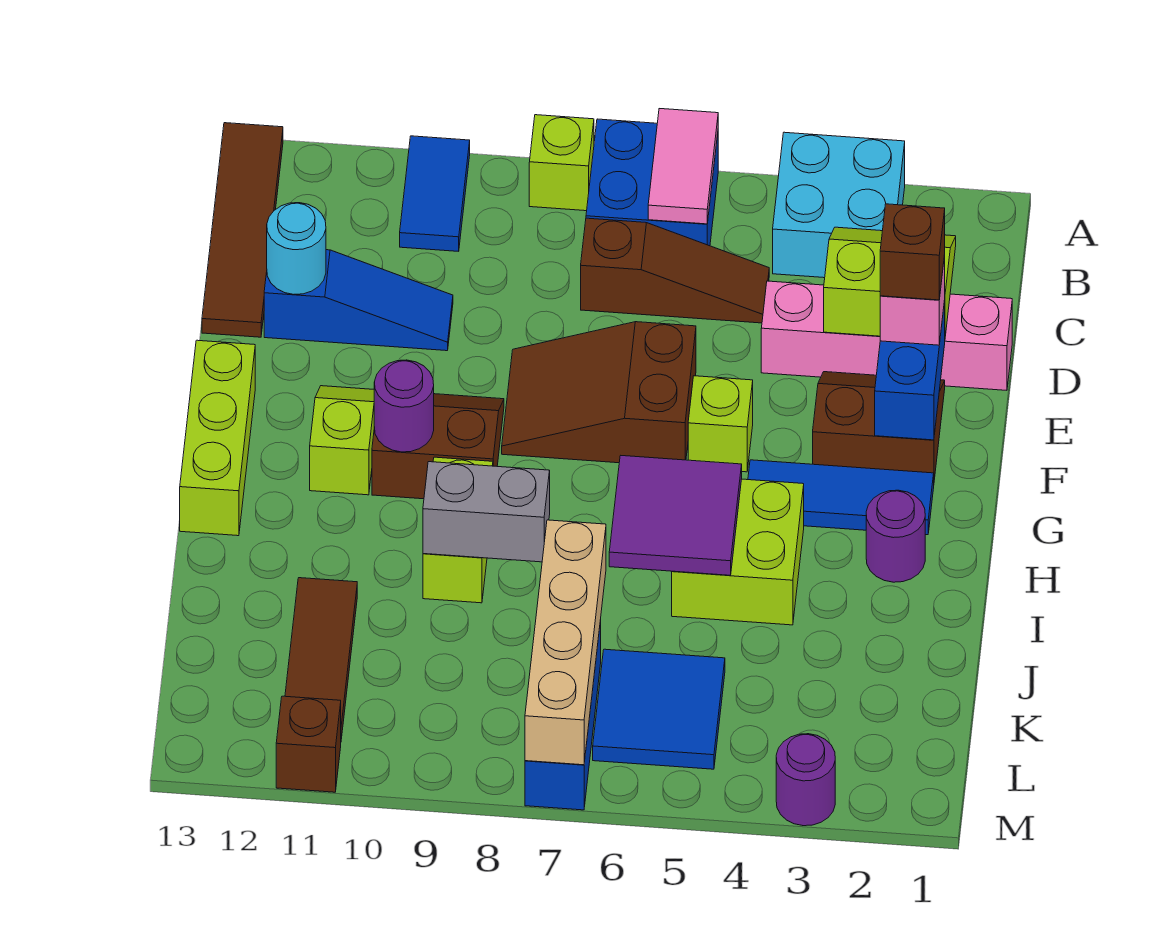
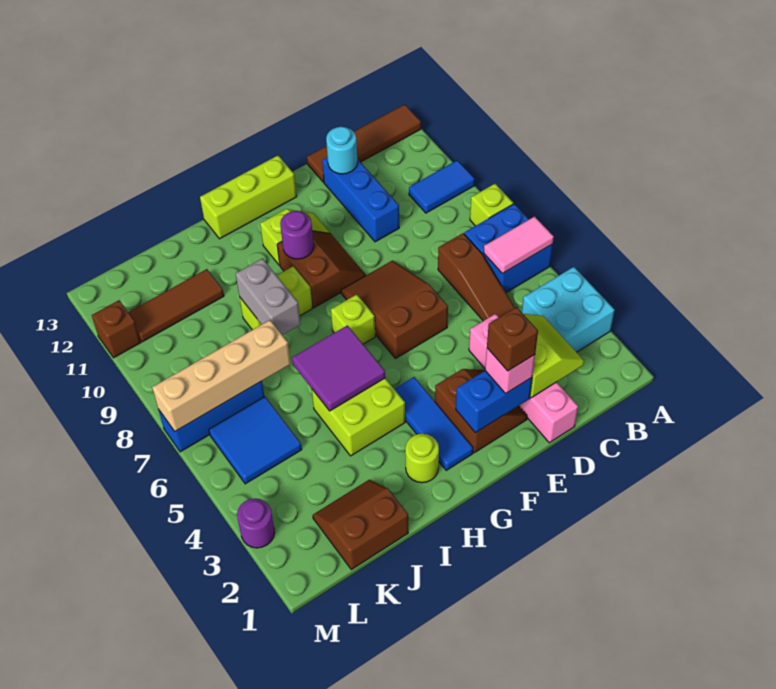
blue 1x3 slope [264,250,453,351] -> blue 1x3 brick [322,157,399,242]
lime 1x1 brick [688,376,753,472] -> lime 1x1 brick moved to [331,294,375,344]
purple 1x1 round brick [866,490,925,582] -> lime 1x1 round brick [405,434,439,483]
none -> brown 2x2 slope [313,480,408,570]

